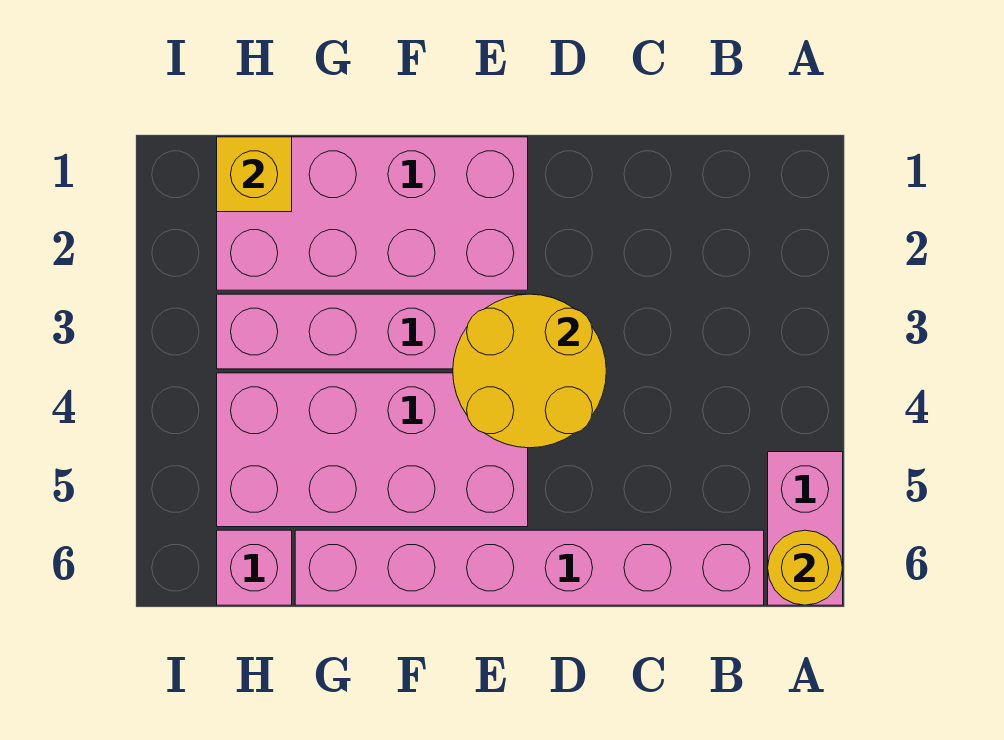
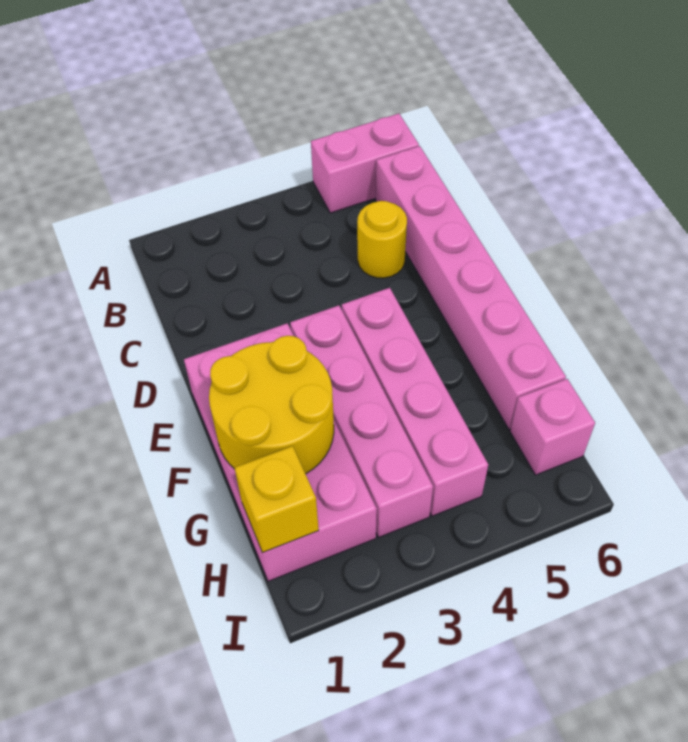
yellow 1x1 round brick [768,530,843,605] -> yellow 1x1 round brick moved to [357,201,407,278]
yellow 2x2 round brick [453,294,606,448] -> yellow 2x2 round brick moved to [209,336,334,474]
pink 2x4 brick [217,373,528,527] -> pink 1x4 brick [342,288,488,516]

